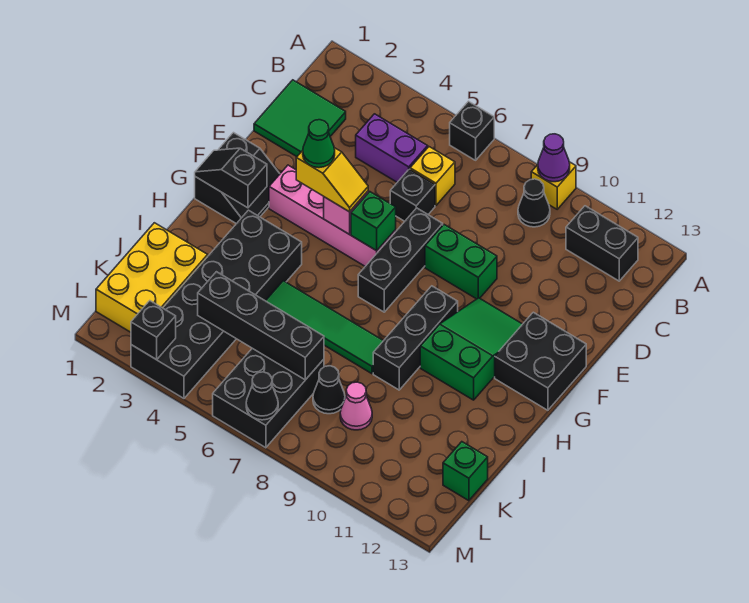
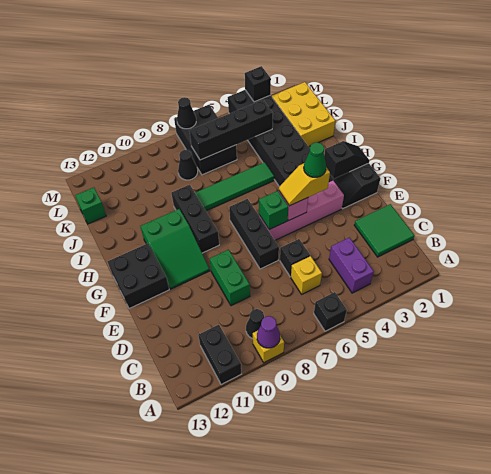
black 1x2 brick [566,206,638,281] -> black 1x2 brick turned to [199,325,241,385]
purple 1x2 brick [356,114,428,182] -> purple 1x2 brick turned to [329,238,374,293]
green 1x2 brick [425,225,497,299] -> green 1x2 brick turned to [210,249,250,306]
pink 1x1 cone [340,382,372,430] -> none

